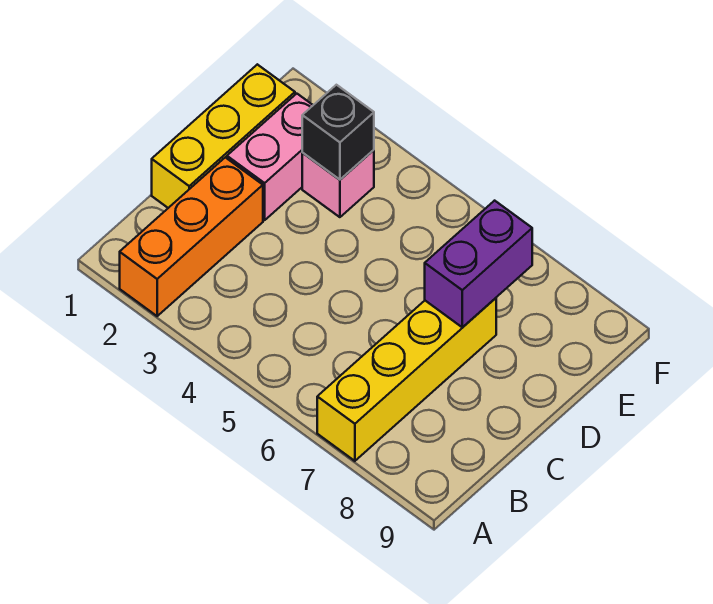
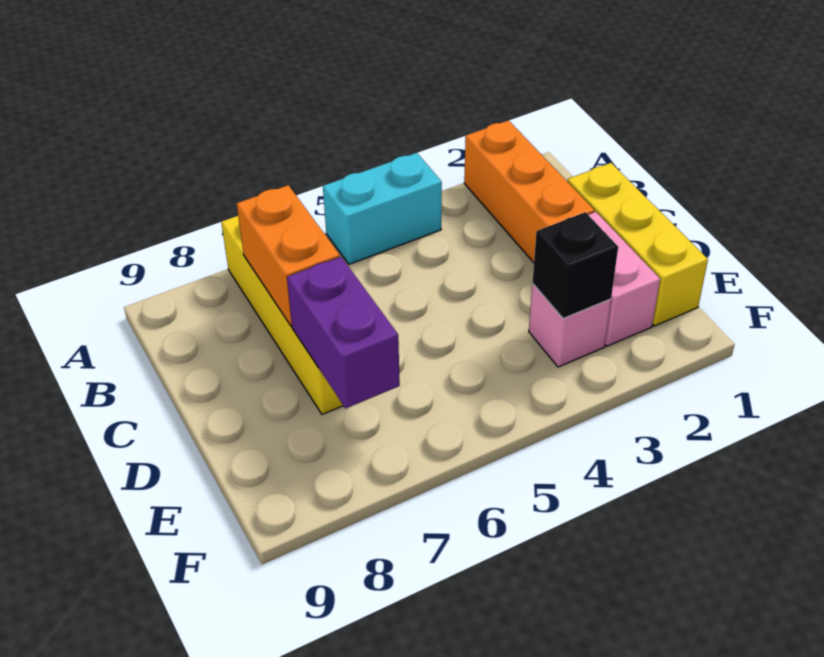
none -> cyan 1x2 brick [323,153,442,264]
none -> orange 1x2 brick [237,185,340,327]

